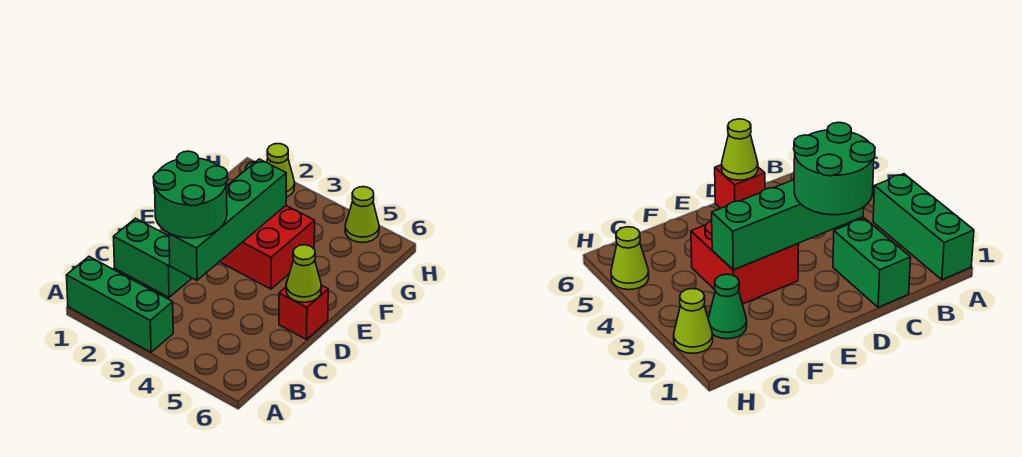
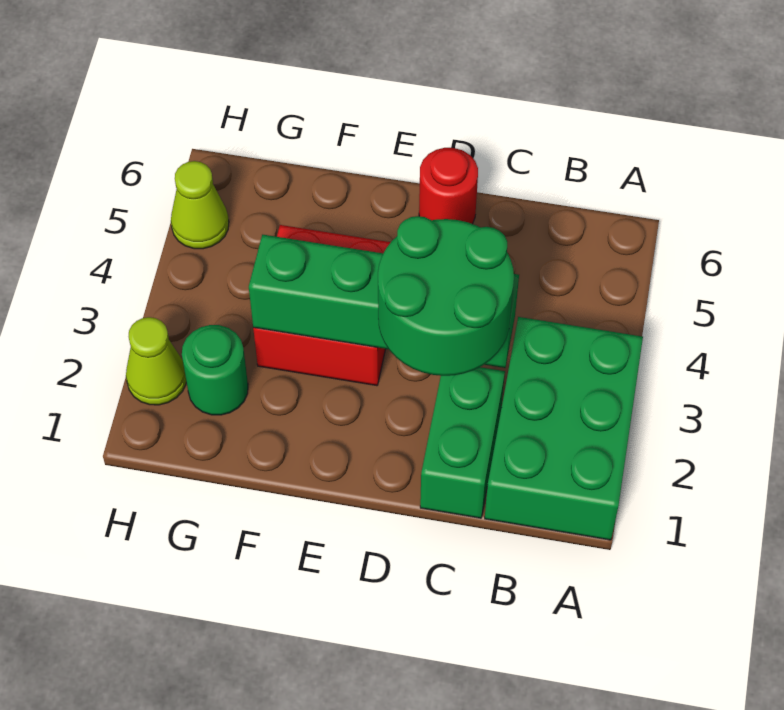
green 1x3 brick [67,257,173,352] -> green 2x3 brick [485,317,643,540]
red 1x1 brick [279,285,328,340] -> red 1x1 round brick [419,148,478,224]
lime 1x1 cone [286,245,321,302] -> none
green 1x1 cone [708,274,747,339] -> green 1x1 round brick [182,325,248,415]

